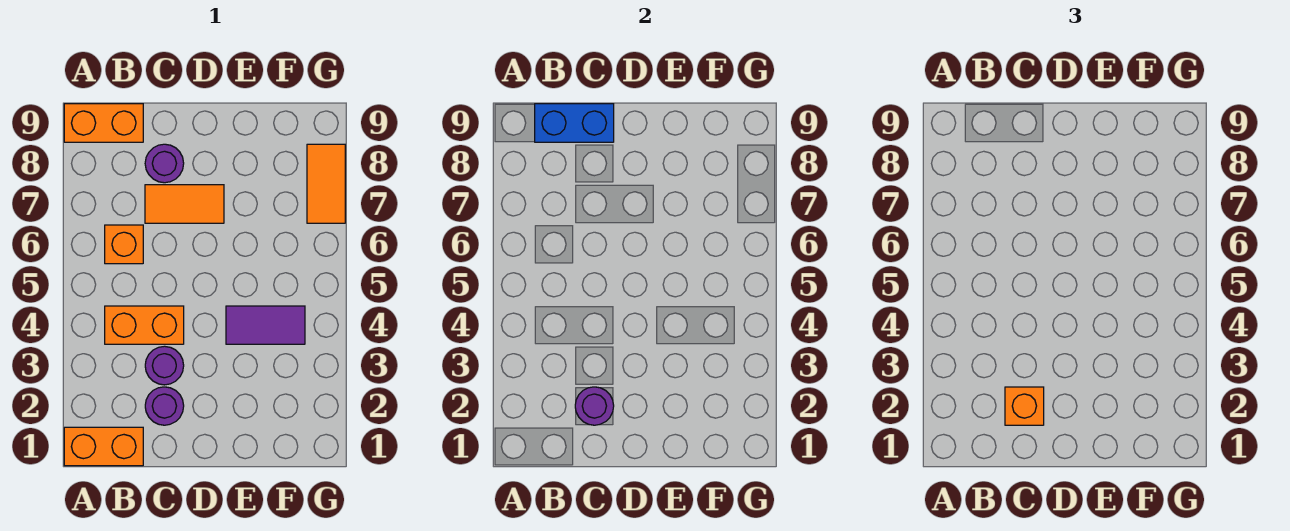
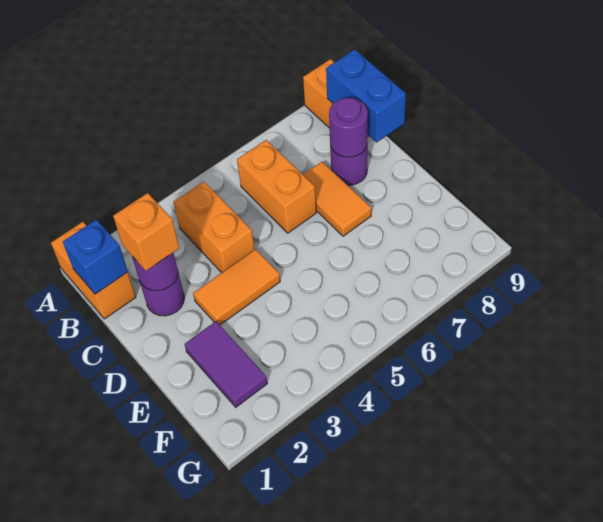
none -> blue 1x1 brick [63,220,128,294]
orange 1x1 brick [105,225,143,264] -> orange 1x2 brick [237,140,316,233]
purple 1x1 round brick [145,346,184,385] -> purple 1x1 round brick moved to [329,98,368,157]
purple 1x2 tile [226,306,305,344] -> purple 1x2 tile moved to [185,322,267,407]
orange 1x2 tile [307,144,345,223] -> orange 1x2 tile moved to [193,249,280,325]

